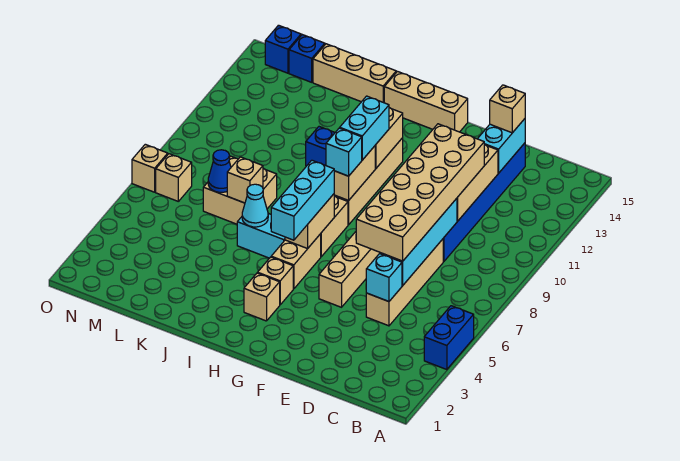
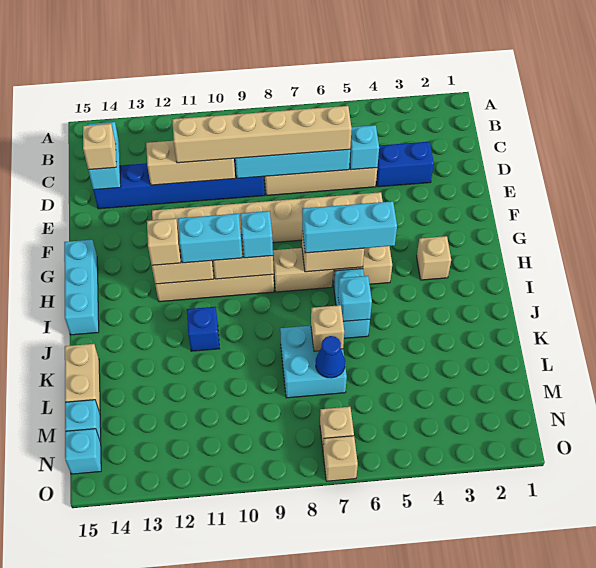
blue 1x2 brick [424,306,474,370] -> blue 1x2 brick moved to [376,142,434,187]
tan 2x6 brick [356,124,484,261] -> tan 1x6 brick [172,106,352,163]
cyan 1x2 brick [478,119,525,173] -> cyan 1x2 brick turned to [88,122,121,190]
tan 1x3 brick [384,72,468,132] -> cyan 1x3 brick [64,240,99,335]
tan 1x1 brick [258,257,293,305] -> tan 1x1 brick moved to [147,219,181,265]
cyan 1x1 cone [242,184,268,227] -> cyan 1x1 brick [338,276,372,321]
tan 1x3 brick [313,44,396,103] -> tan 1x2 brick [65,344,100,413]
tan 2x2 brick [203,156,277,224] -> cyan 2x2 brick [280,326,347,398]
blue 1x1 brick [289,35,325,82] -> cyan 1x1 brick [65,400,101,442]
blue 1x1 brick [265,25,301,73] -> cyan 1x1 brick [65,429,101,474]

